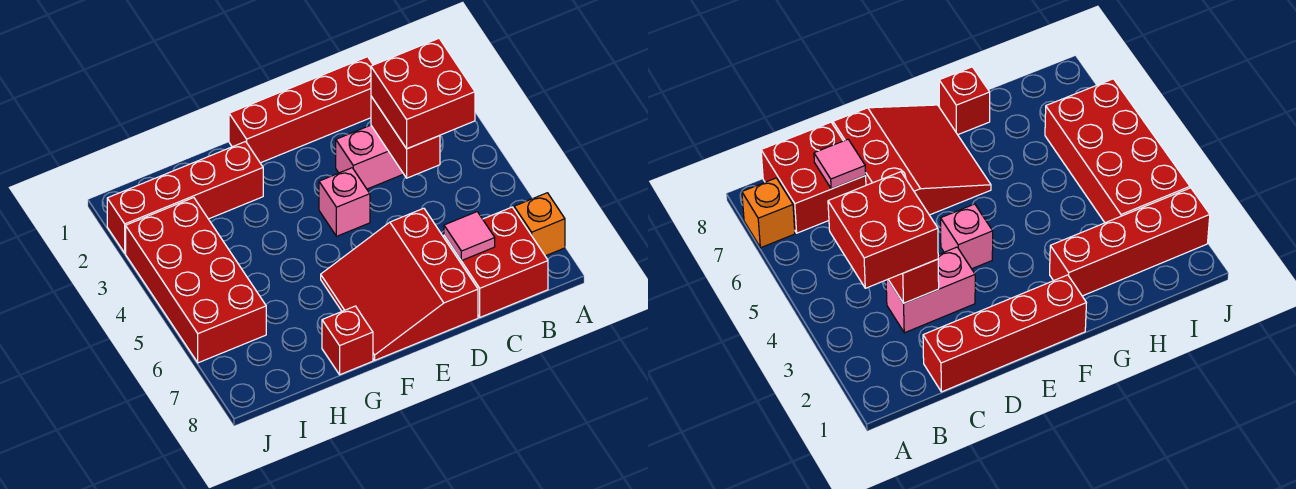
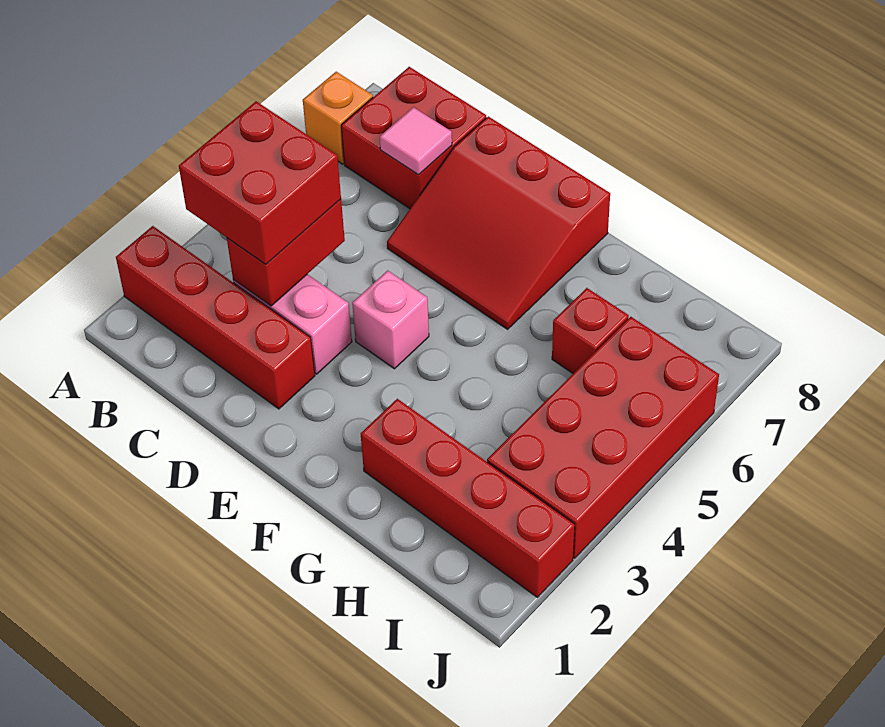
red 1x4 brick [229,57,373,163] -> red 1x4 brick moved to [116,226,315,409]
red 3x3 slope [321,208,478,360] -> red 3x3 slope turned to [387,116,610,329]
red 1x1 brick [322,306,373,375] -> red 1x1 brick moved to [552,288,629,373]

